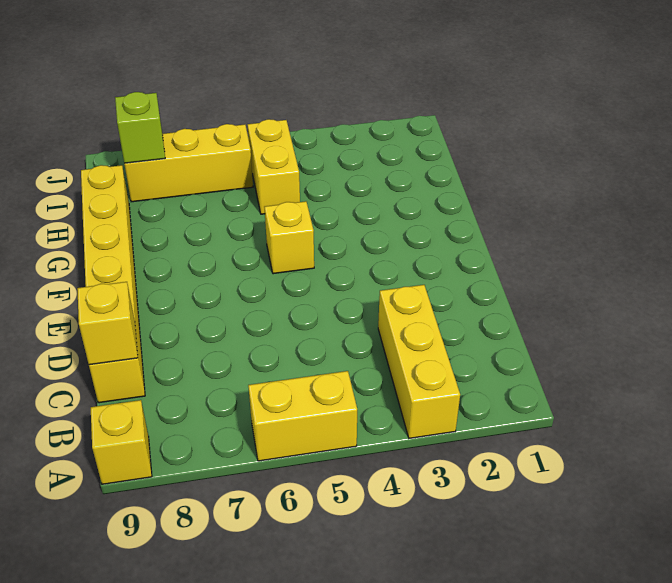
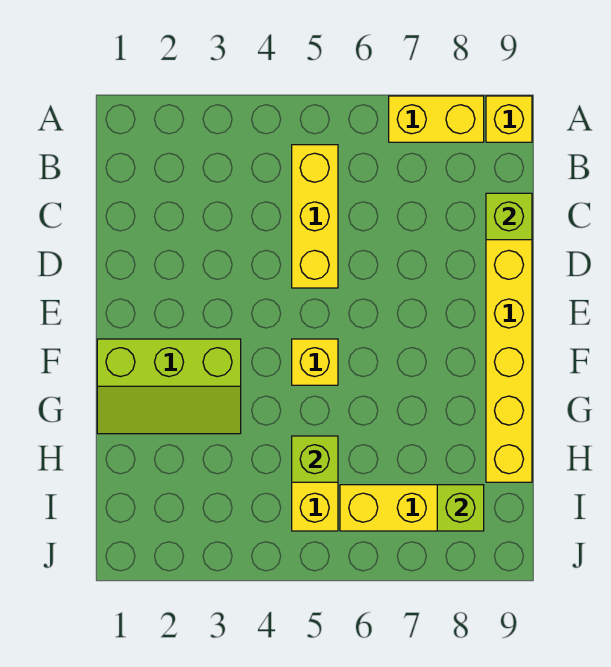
yellow 1x3 brick [378,285,460,438] -> yellow 1x3 brick moved to [292,145,338,288]
yellow 1x2 brick [248,371,357,461] -> yellow 1x2 brick moved to [389,96,484,142]
yellow 1x1 brick [77,282,138,365] -> lime 1x1 brick [486,193,532,240]
none -> lime 2x3 slope [97,339,241,434]
none -> lime 1x1 brick [292,436,338,482]

